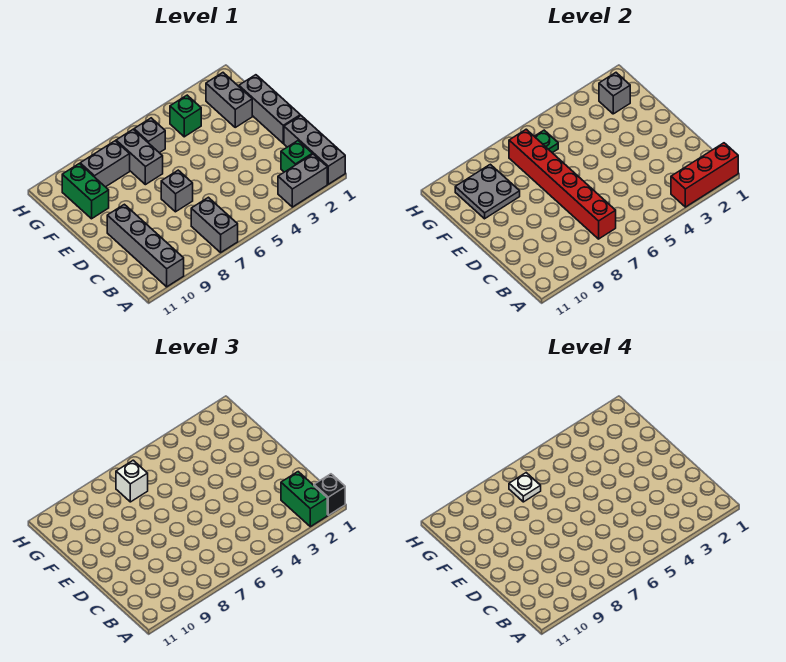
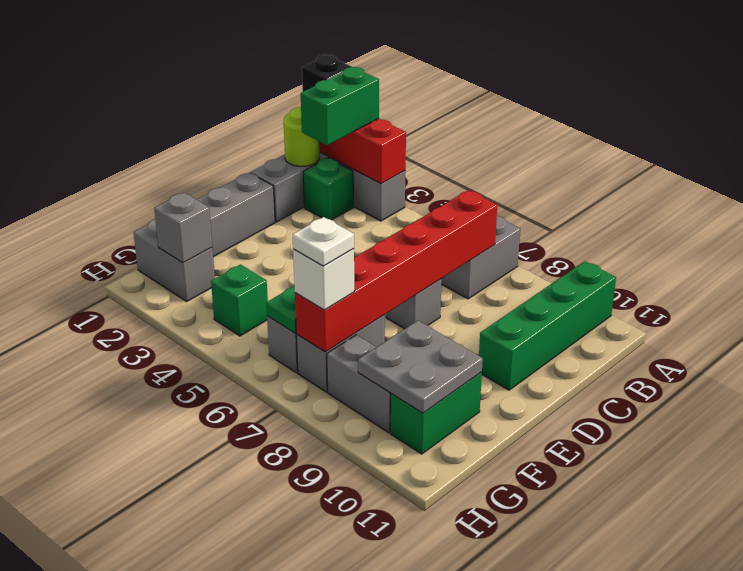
grey 1x4 brick [107,204,184,287] -> green 1x4 brick [479,261,616,390]
none -> lime 1x1 round brick [284,107,320,166]
grey 1x2 brick [206,73,252,127] -> grey 1x2 brick turned to [133,219,215,301]

